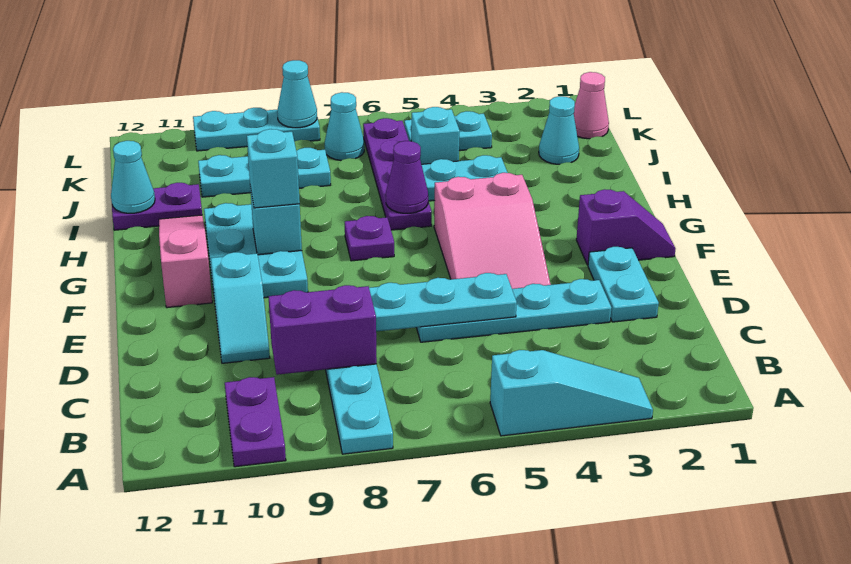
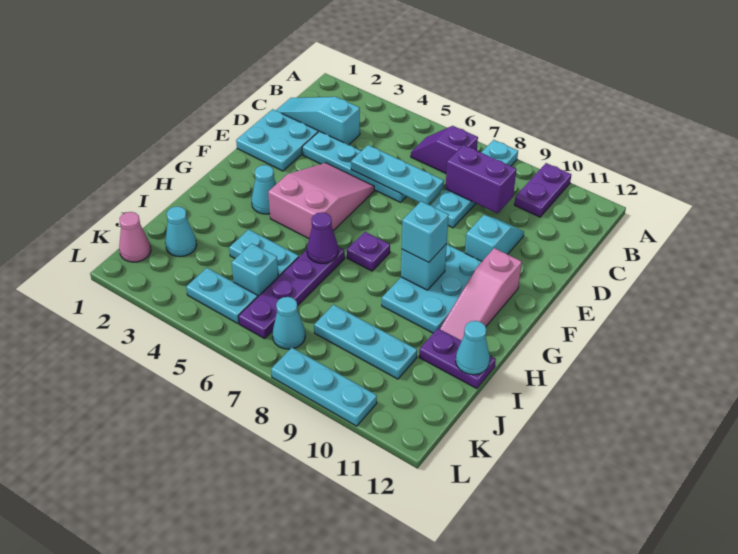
cyan 1x3 slope [490,350,653,436] -> cyan 1x3 slope moved to [276,97,360,145]
cyan 1x2 plate [588,247,659,322] -> cyan 2x2 plate [236,109,318,171]
purple 1x2 slope [576,189,676,265] -> purple 1x2 slope moved to [411,126,478,173]
cyan 1x1 cone [277,60,317,128] -> cyan 1x1 cone moved to [251,165,276,214]

